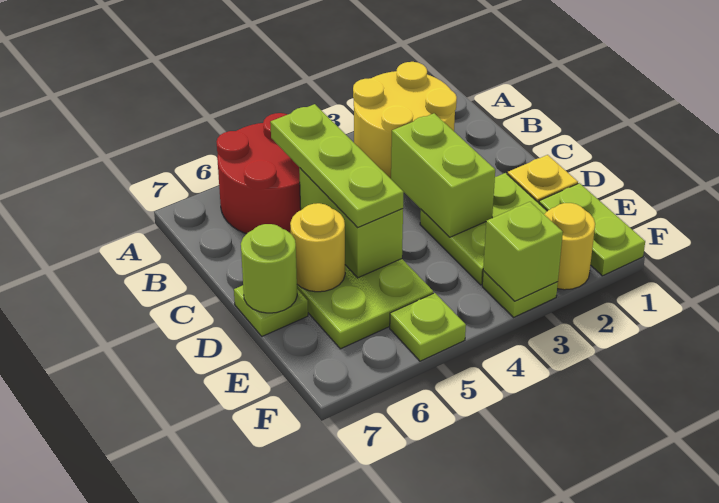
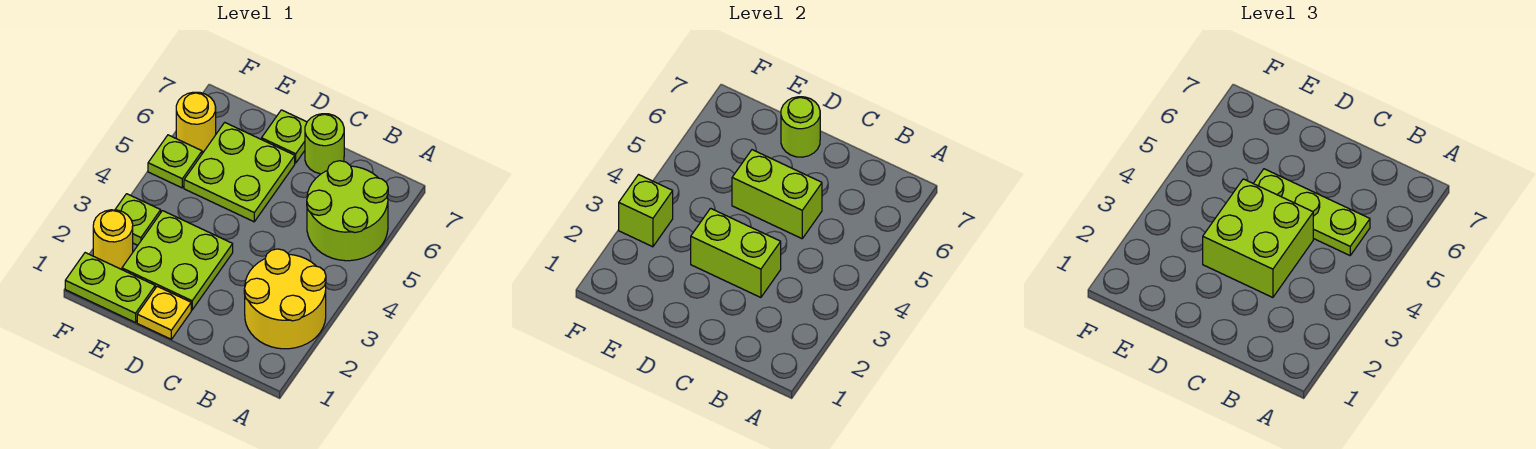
red 2x2 round brick [216,113,301,234] -> lime 2x2 round brick [307,161,388,261]
none -> lime 2x2 brick [1203,179,1313,298]
none -> lime 1x1 round brick [305,114,344,174]
yellow 1x1 round brick [290,203,345,292] -> yellow 1x1 round brick moved to [176,92,216,152]

